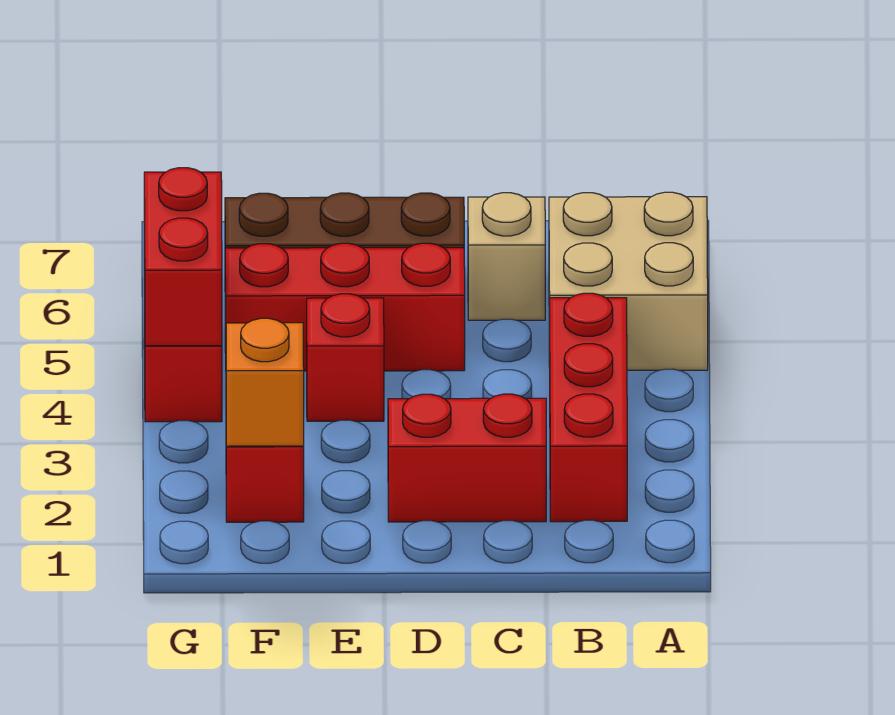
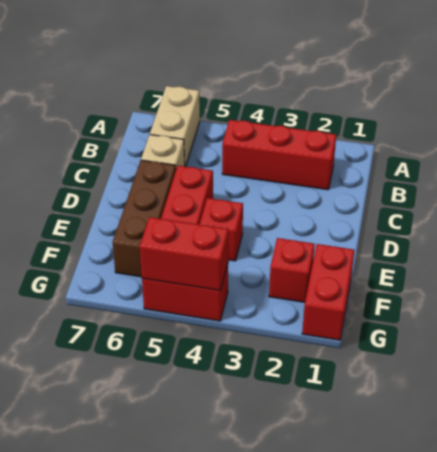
tan 2x2 brick [549,192,708,370] -> tan 1x2 brick [150,86,200,167]
red 1x2 brick [388,394,546,522] -> red 1x2 brick moved to [302,244,354,340]
orange 1x1 brick [226,318,304,446] -> none

